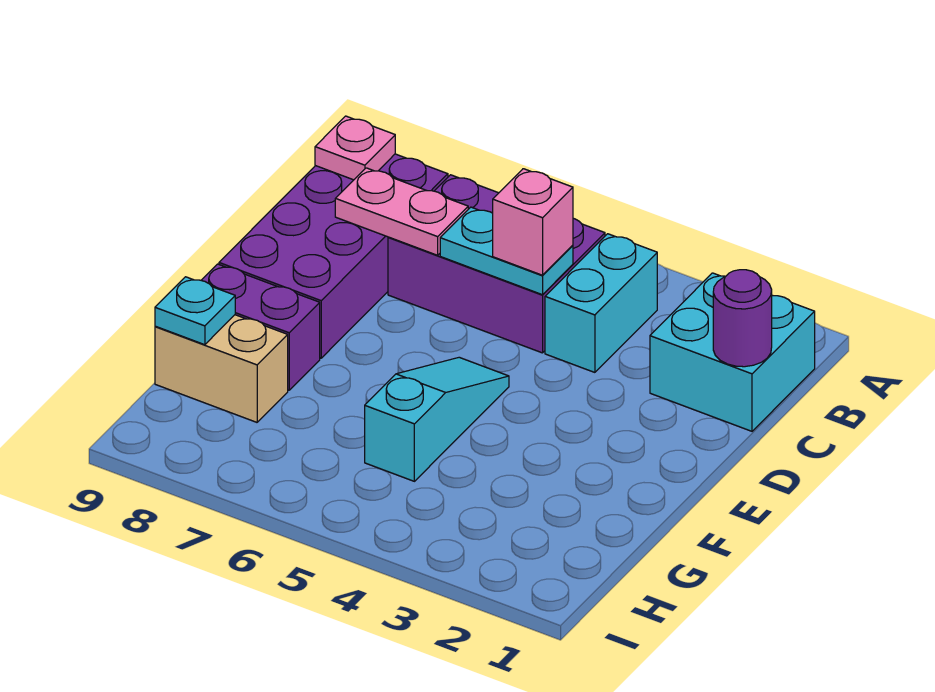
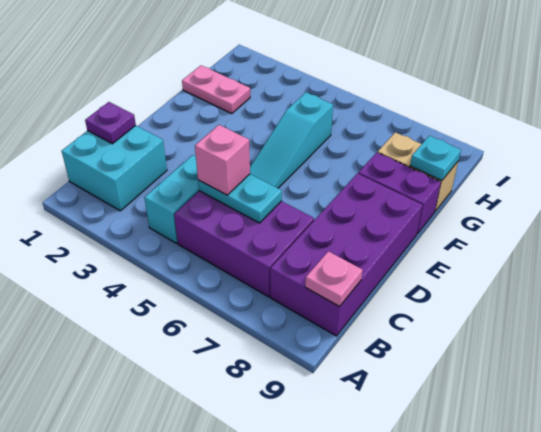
purple 1x1 round brick [713,270,772,367] -> purple 1x1 plate [85,102,136,144]
pink 1x2 plate [335,168,468,255] -> pink 1x2 plate moved to [182,65,250,114]

